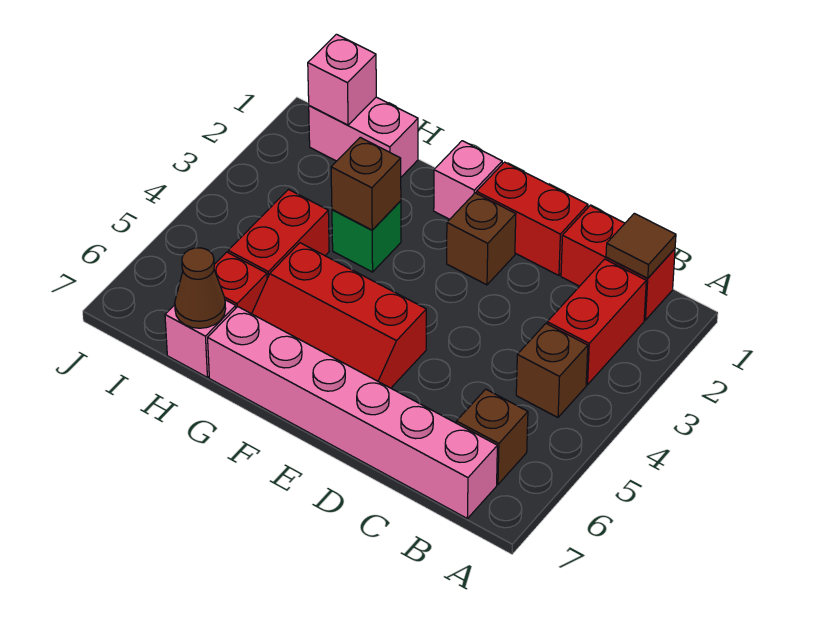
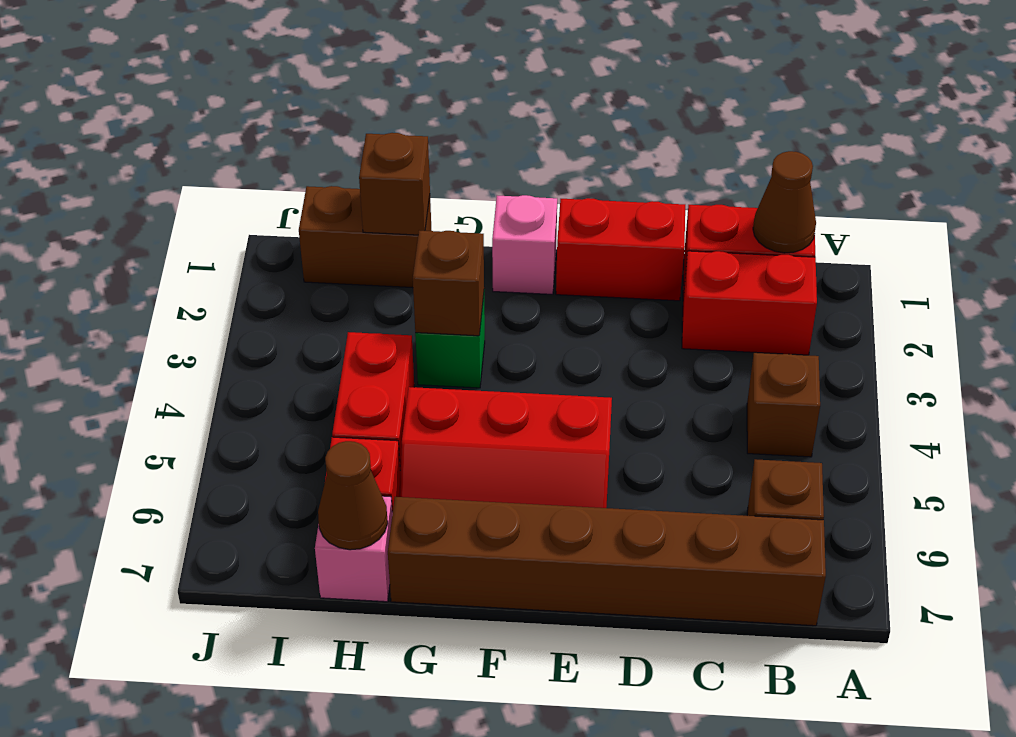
brown 1x1 tile [606,213,676,278] -> brown 1x1 cone [753,151,816,253]
red 1x2 brick [547,259,646,385] -> red 1x2 brick turned to [682,251,817,355]
pink 1x6 brick [208,307,497,518] -> brown 1x6 brick [388,497,826,626]
brown 1x1 brick [447,193,516,285] -> brown 1x1 brick moved to [359,133,430,235]
pink 1x2 brick [309,97,418,177] -> brown 1x2 brick [299,186,432,288]
pink 1x1 brick [308,34,376,125] -> none

